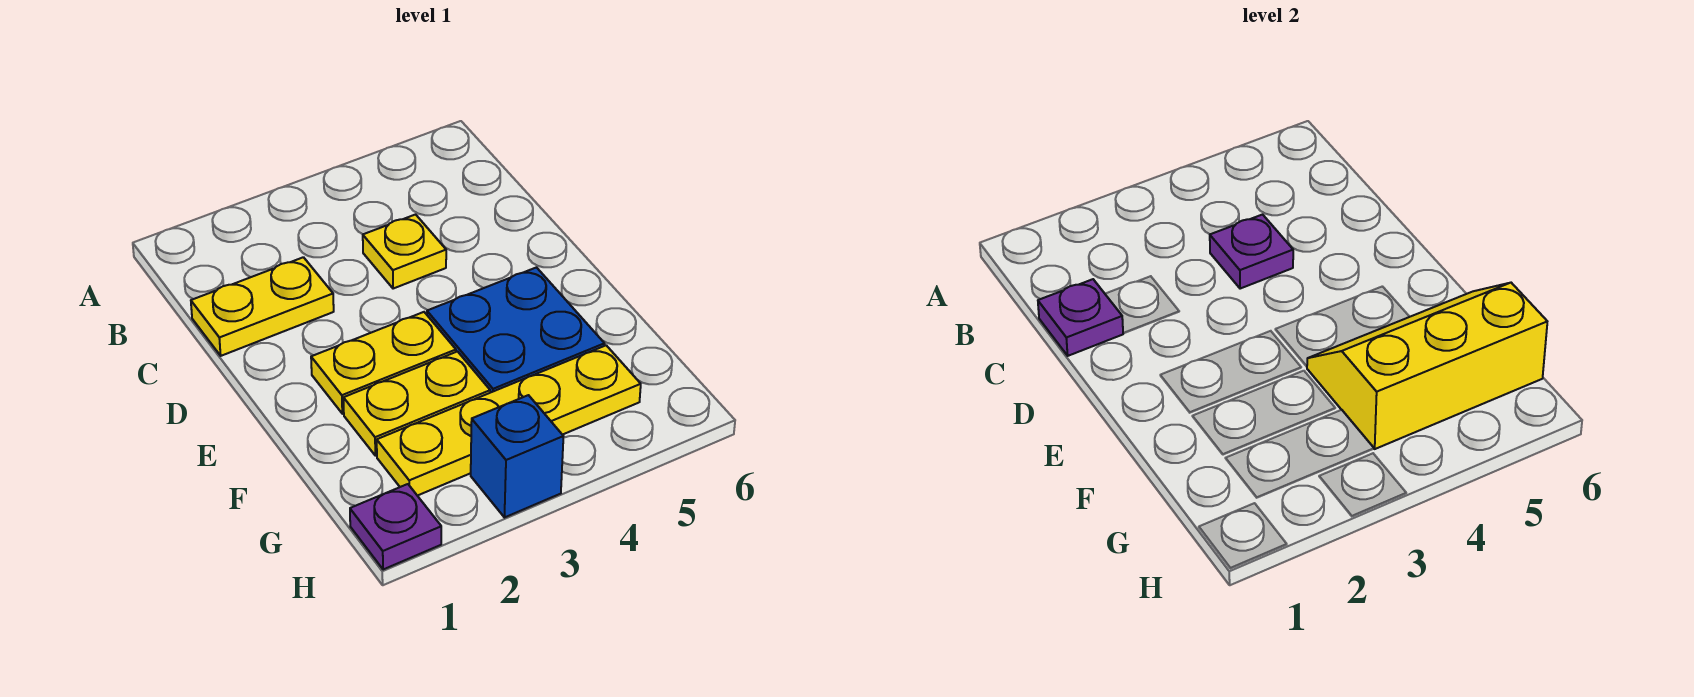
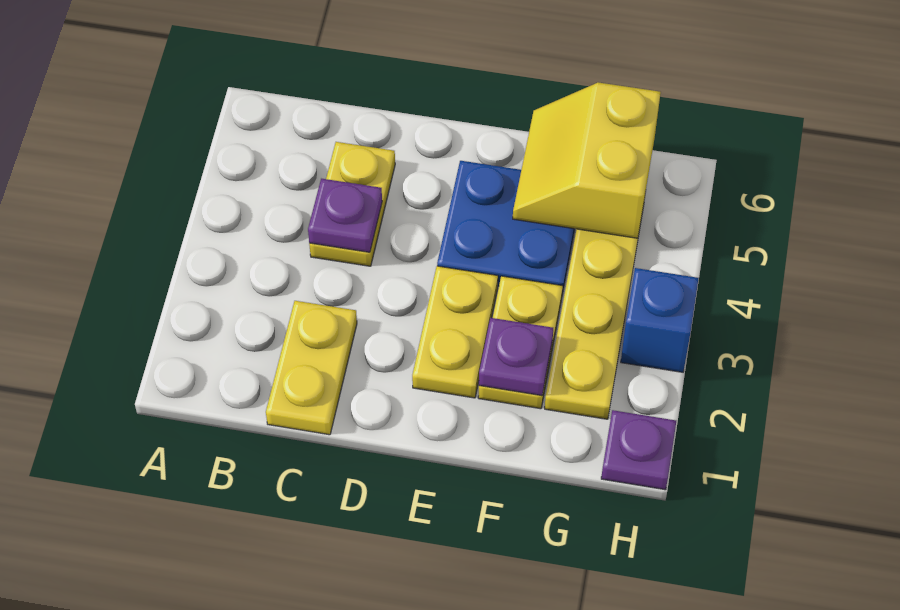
purple 1x1 plate [1038,279,1123,356] -> purple 1x1 plate moved to [479,318,553,396]
yellow 1x1 plate [363,215,446,289] -> yellow 1x2 plate [309,142,395,266]
yellow 2x3 slope [1307,283,1547,449] -> yellow 2x2 slope [513,82,661,238]

